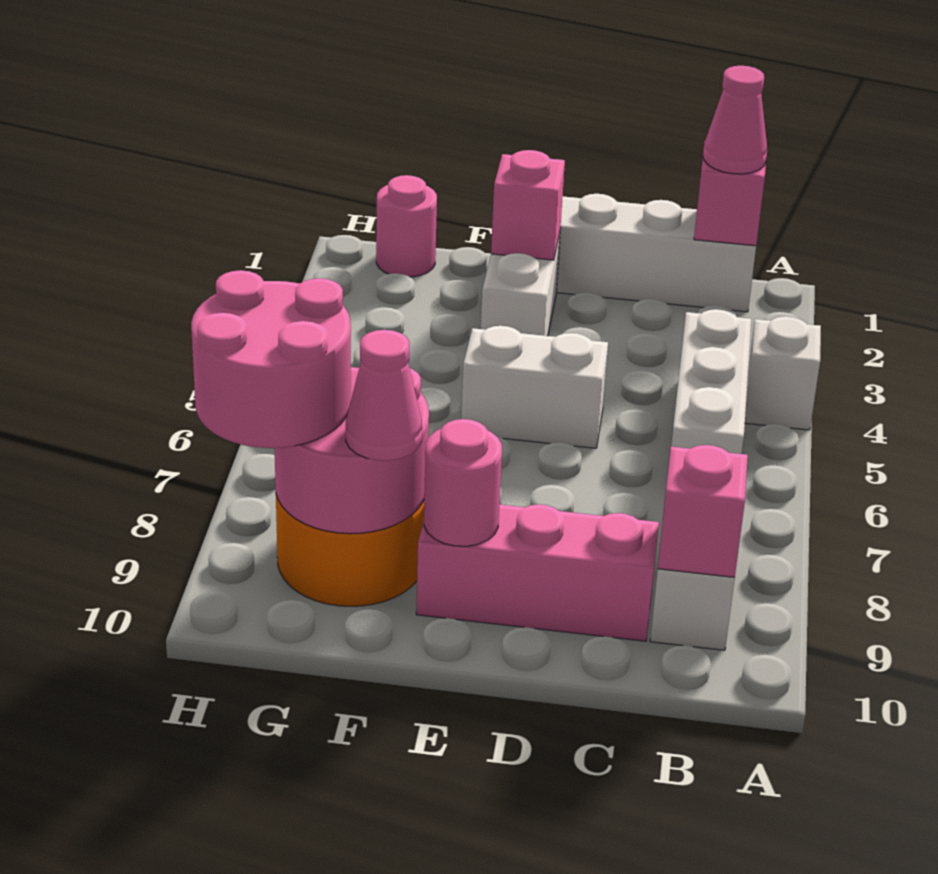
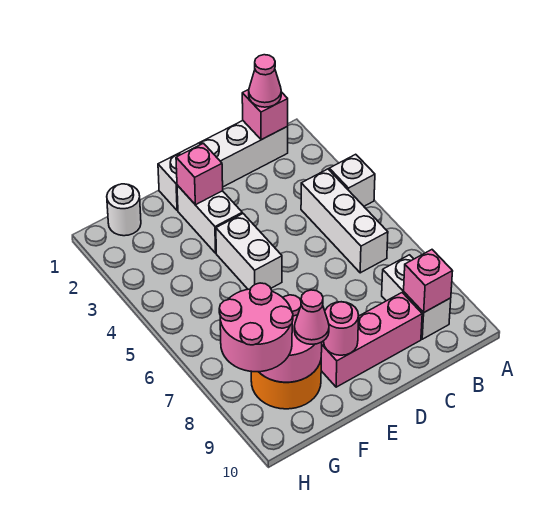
white 1x2 brick [461,326,608,448] -> white 1x2 brick turned to [216,214,282,289]
pink 1x1 round brick [376,175,437,277] -> white 1x1 round brick [107,184,141,236]

